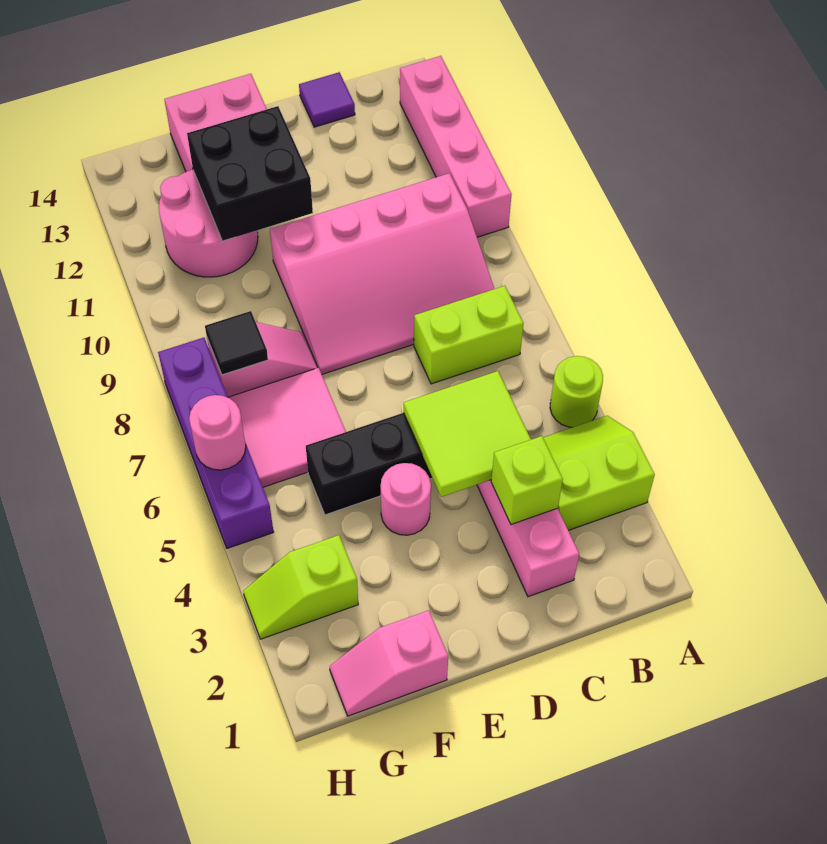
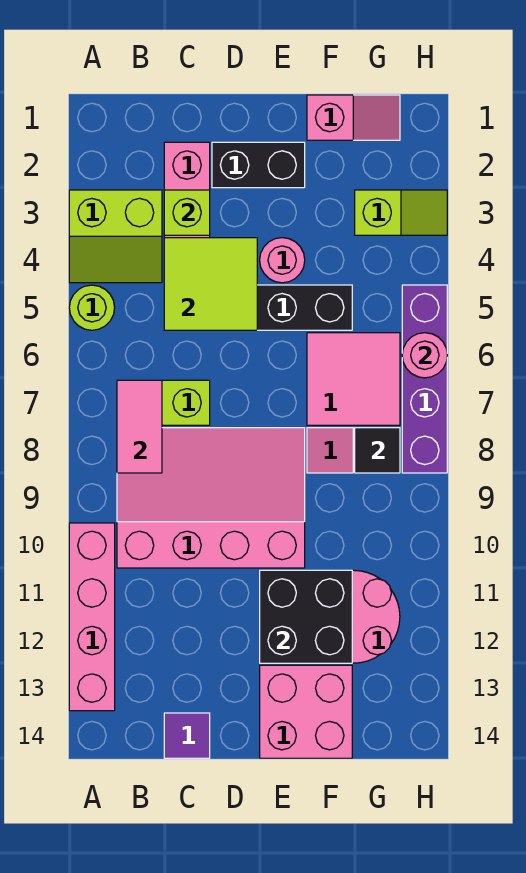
none -> pink 1x2 tile [117,380,162,473]
none -> black 1x2 brick [212,142,305,188]

